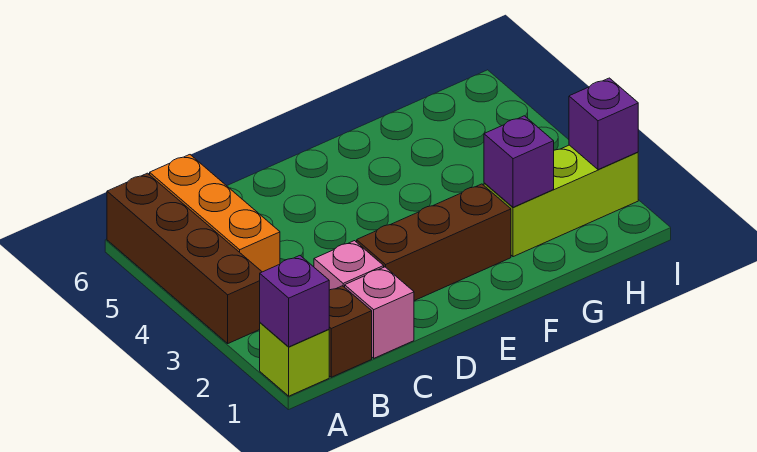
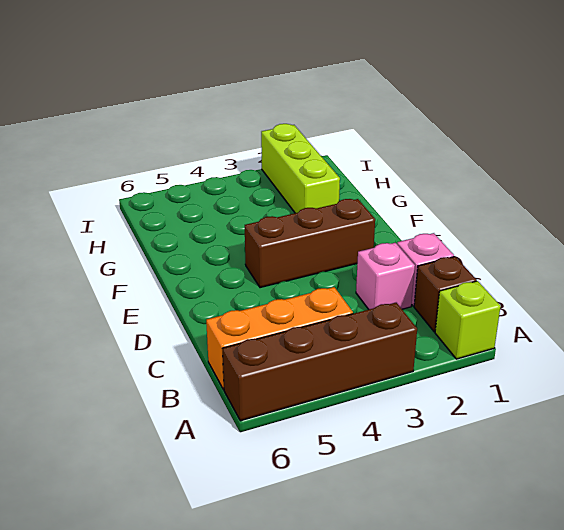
purple 1x1 brick [260,256,329,347] -> none
brown 1x3 brick [357,184,511,301] -> brown 1x3 brick turned to [245,199,375,288]
purple 1x1 brick [484,116,554,207] -> none
purple 1x1 brick [569,78,638,170] -> none

